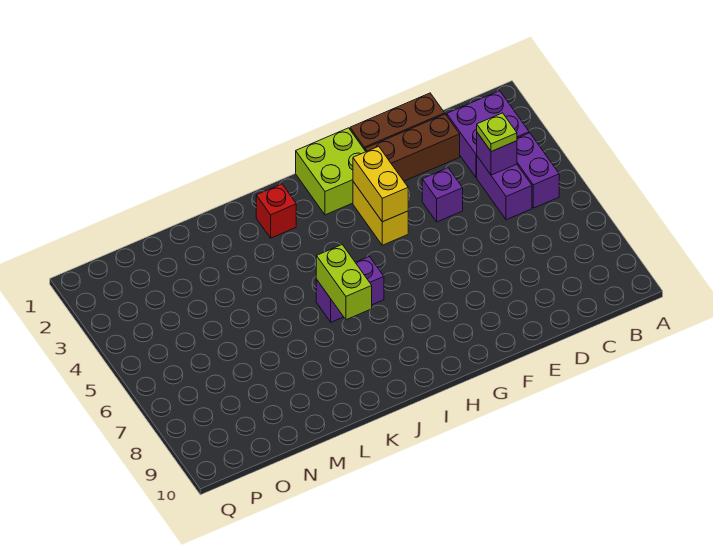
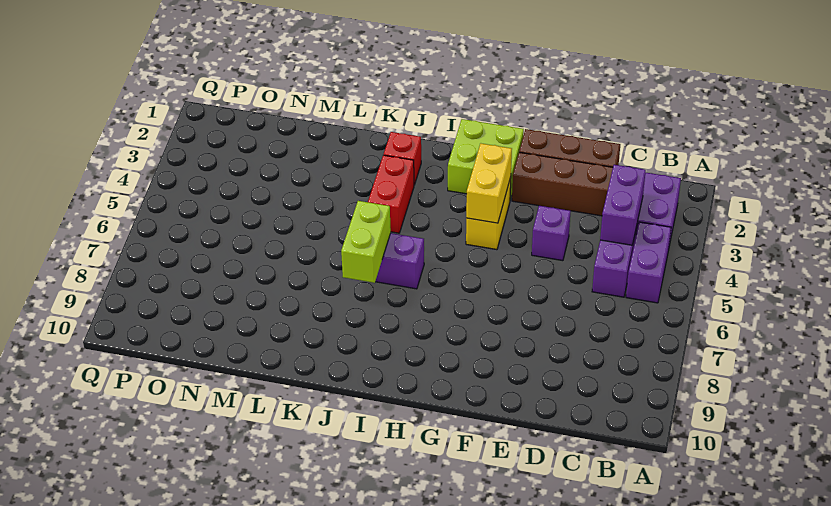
purple 1x1 brick [477,133,517,175] -> purple 1x2 brick [600,165,646,245]
lime 1x1 plate [477,113,517,152] -> none
none -> red 1x2 brick [368,155,414,233]

